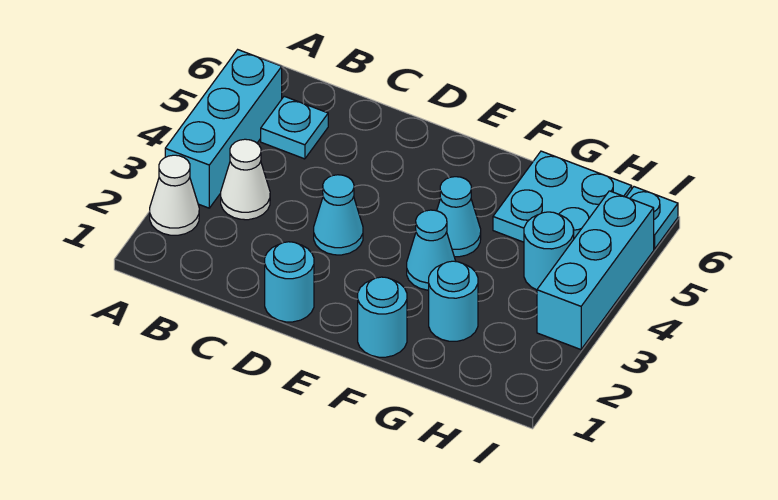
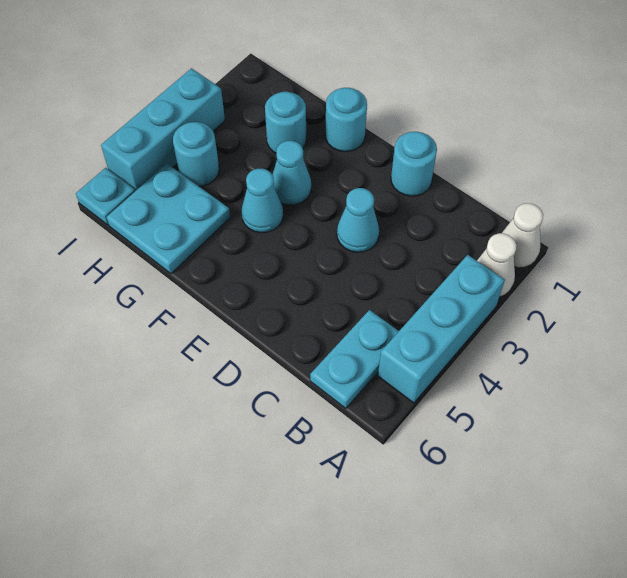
white 1x1 cone [221,139,270,220] -> white 1x1 cone moved to [502,203,543,268]
cyan 1x1 plate [261,96,328,159] -> cyan 1x2 plate [310,310,399,408]

